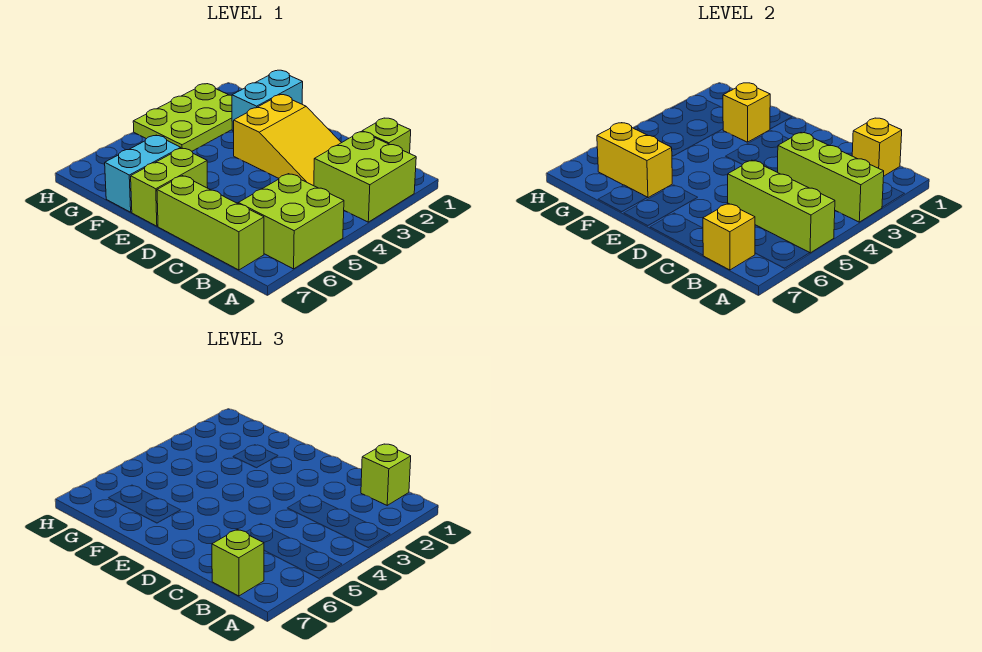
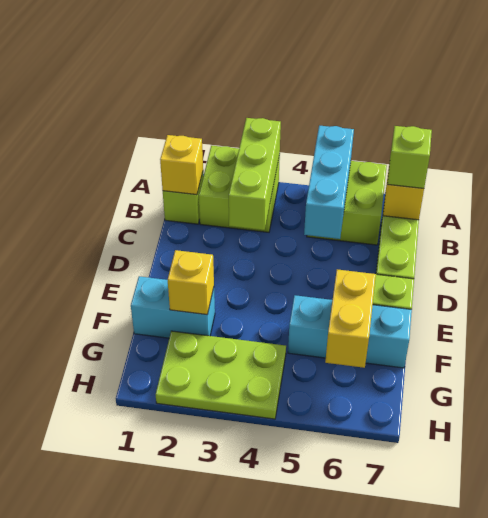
lime 1x3 brick [728,160,835,253] -> cyan 1x3 brick [304,126,354,239]
lime 1x1 brick [361,444,411,505] -> none
yellow 2x3 slope [234,95,341,186] -> none
cyan 1x2 brick [105,135,181,212] -> cyan 1x3 brick [288,295,412,368]

